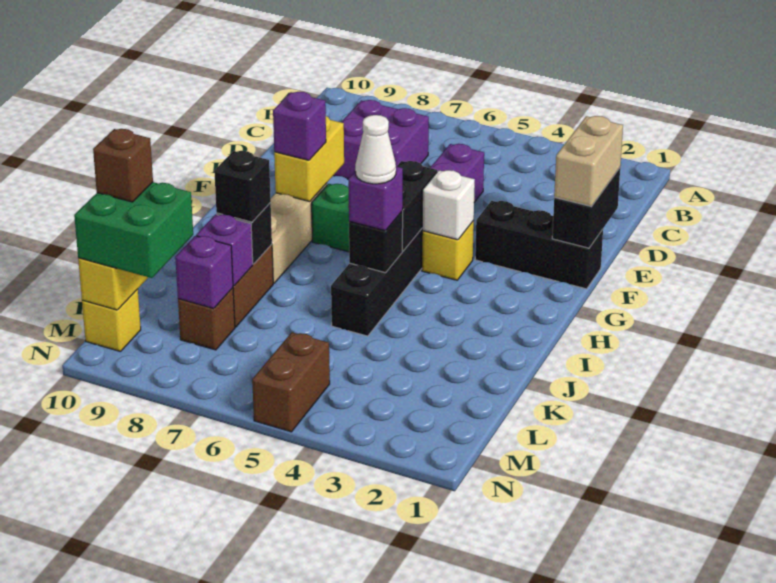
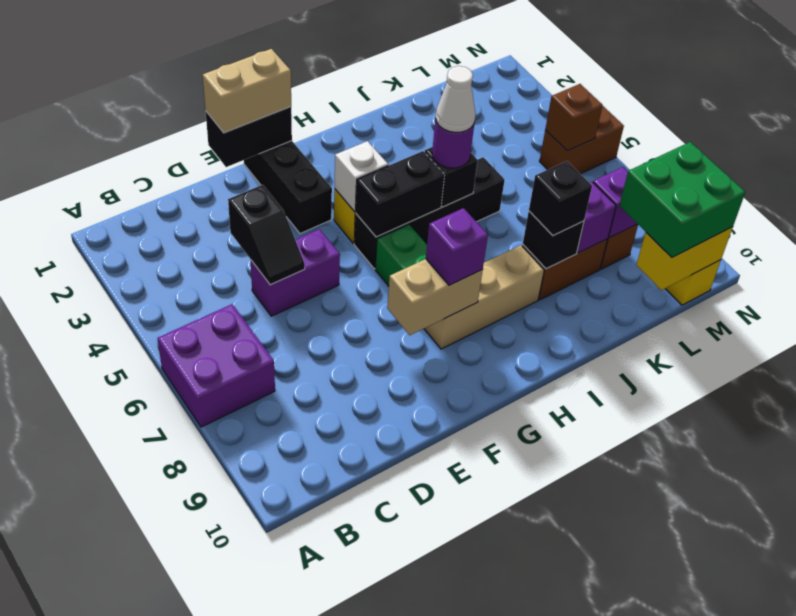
purple 2x2 brick [333,100,429,179] -> purple 2x2 brick moved to [158,304,275,427]
none -> black 1x2 slope [228,185,305,285]
yellow 1x2 brick [274,116,344,202] -> tan 1x2 brick [387,259,483,335]
purple 1x1 brick [349,167,403,231] -> purple 1x1 round brick [432,118,474,168]
brown 1x1 brick [93,129,153,202] -> brown 1x1 brick moved to [545,84,603,151]

